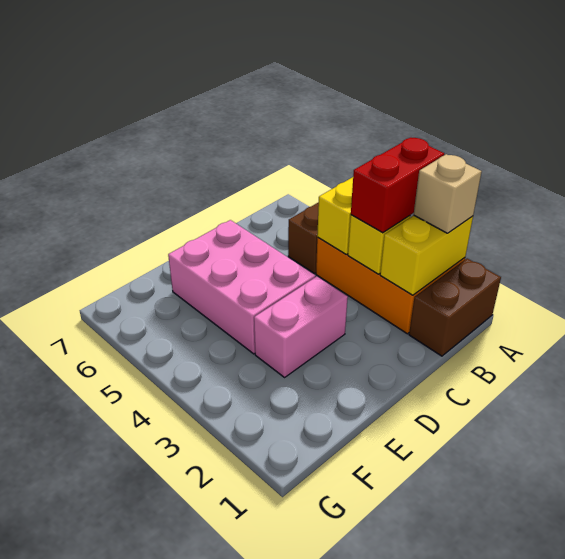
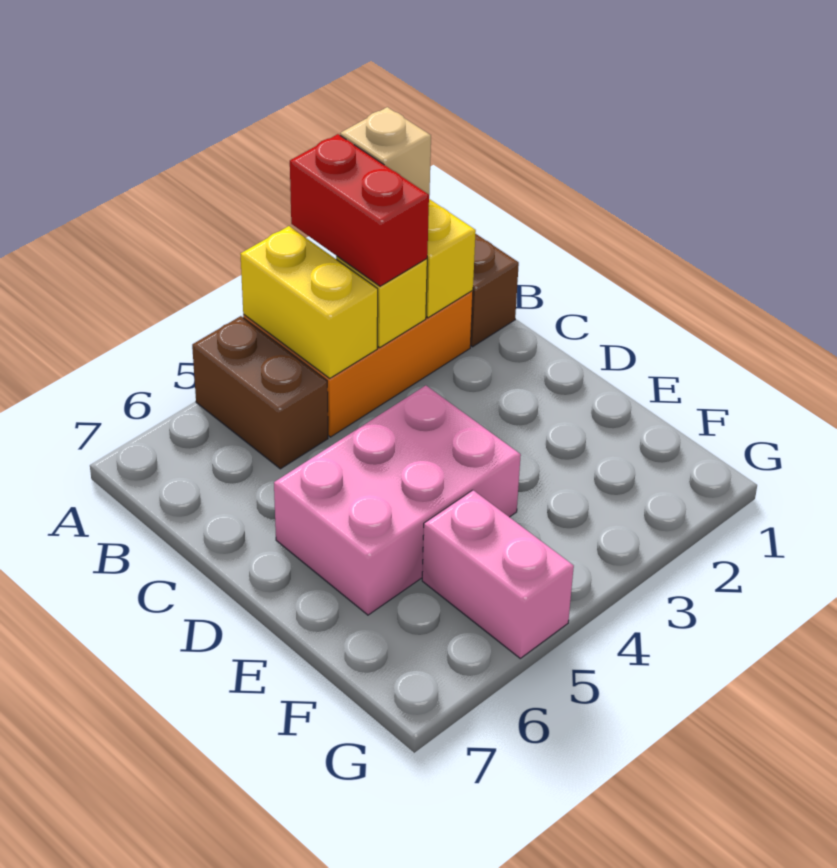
pink 1x2 brick [254,276,348,377] -> pink 1x2 brick moved to [422,490,574,658]

